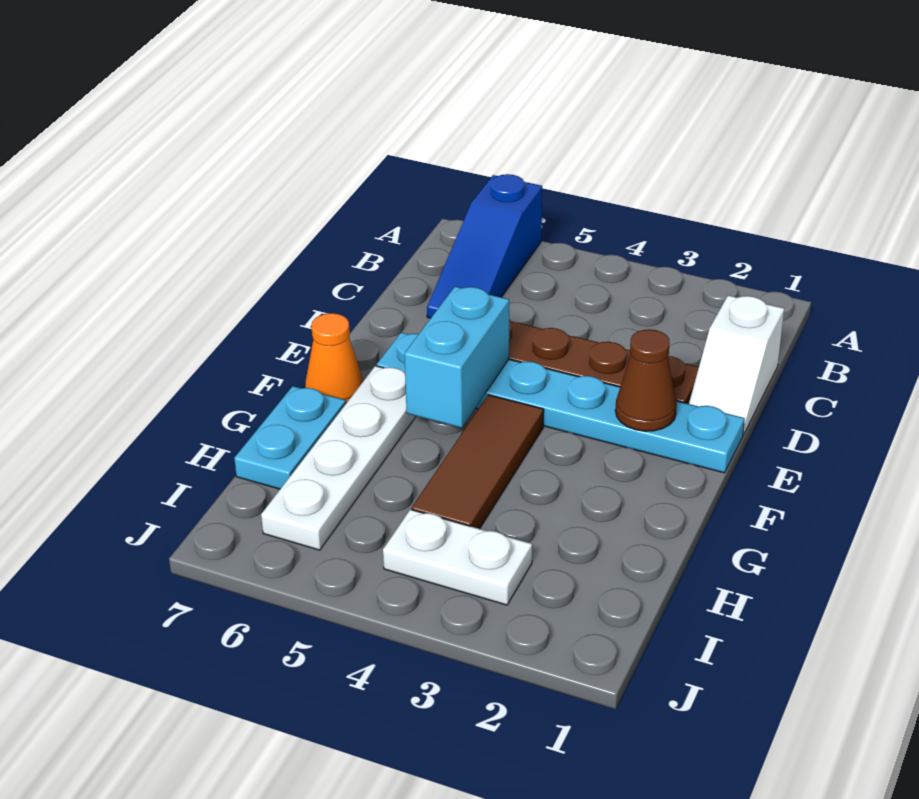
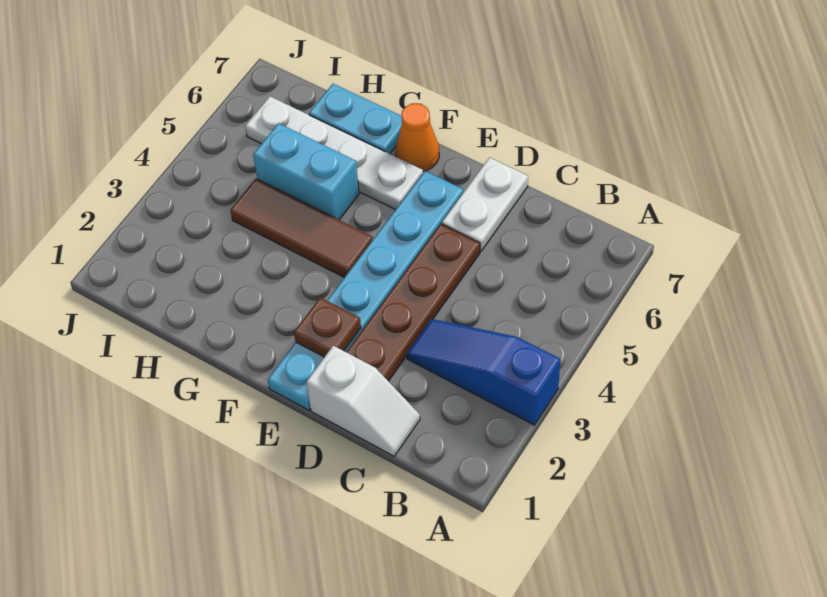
blue 1x3 slope [427,174,542,318] -> blue 1x3 slope moved to [407,319,560,425]
white 1x2 slope [689,295,784,435] -> white 1x2 slope turned to [306,346,420,456]
brown 1x1 cone [615,329,677,431] -> brown 1x1 plate [294,297,361,357]
cyan 1x2 brick [404,287,509,428] -> cyan 1x2 brick moved to [253,123,359,220]
white 1x2 plate [383,509,532,605] -> white 1x2 plate moved to [442,158,528,252]

